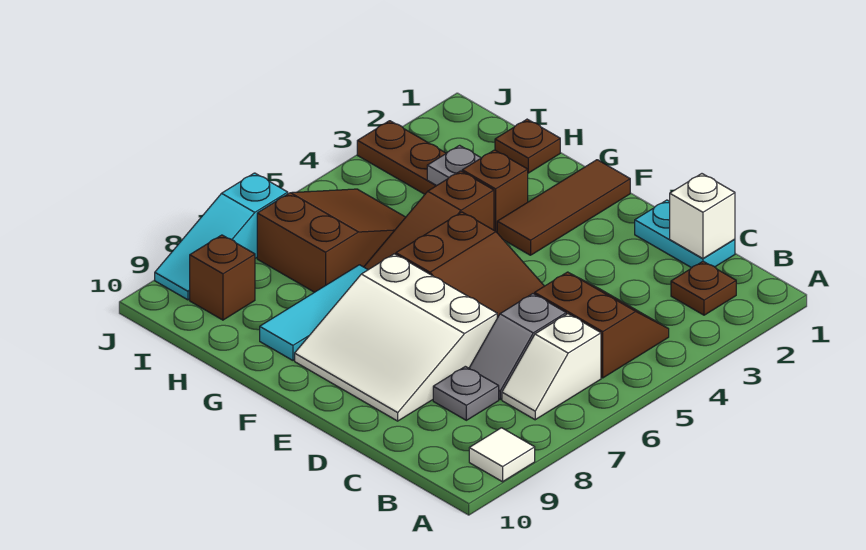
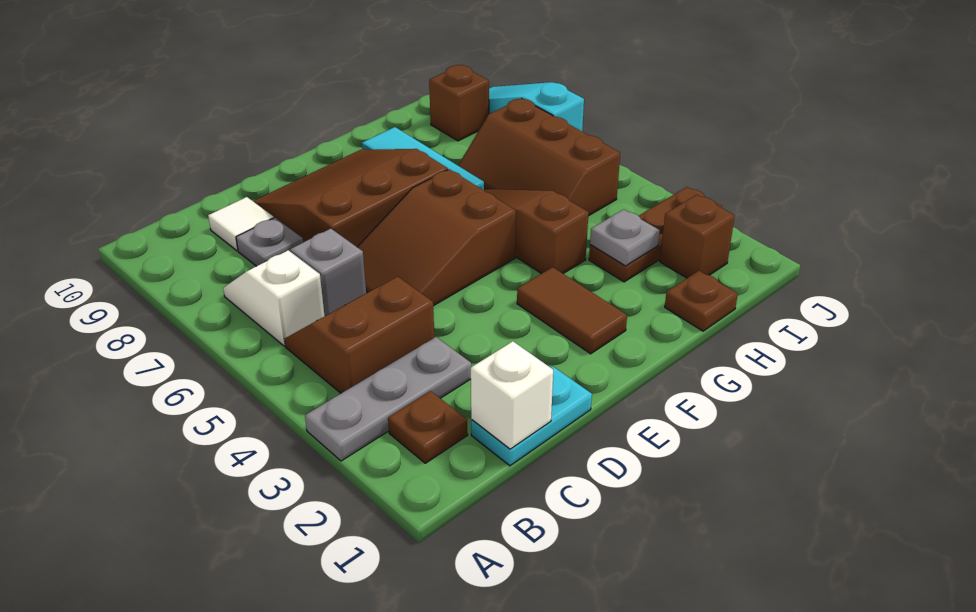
none -> grey 1x3 plate [305,337,471,461]
white 1x1 tile [469,428,535,482] -> white 1x1 tile moved to [208,197,274,251]
brown 2x2 slope [535,272,669,378] -> brown 2x2 slope turned to [285,277,434,393]
white 3x3 slope [295,254,497,421] -> brown 3x3 slope [253,149,448,247]
brown 1x3 tile [497,160,630,255] -> brown 1x2 tile [517,267,627,354]
brown 1x1 brick [462,150,528,232] -> brown 1x1 brick moved to [660,195,735,278]
brown 2x3 slope [257,189,406,292] -> brown 2x3 slope turned to [458,99,620,216]

